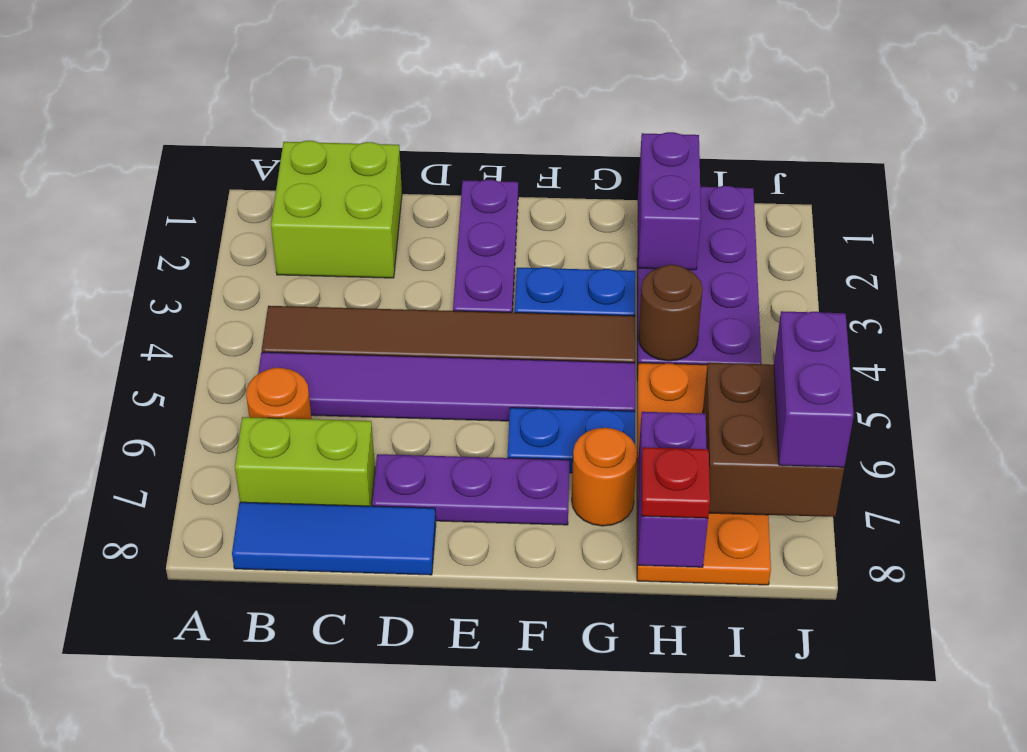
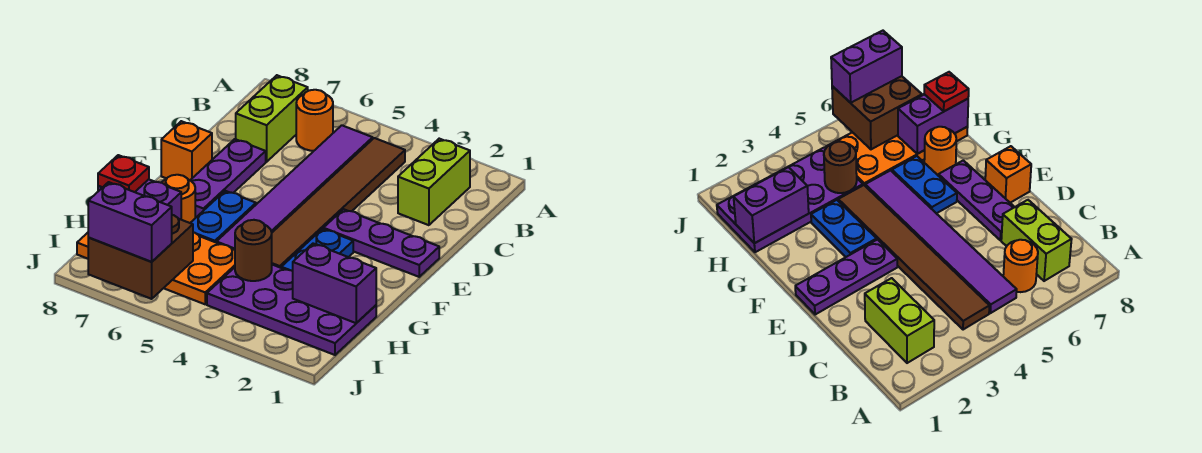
lime 2x2 brick [271,141,402,278] -> lime 1x2 brick [398,139,470,225]
blue 1x3 tile [232,502,436,575] -> none
none -> orange 1x1 brick [161,121,212,180]

